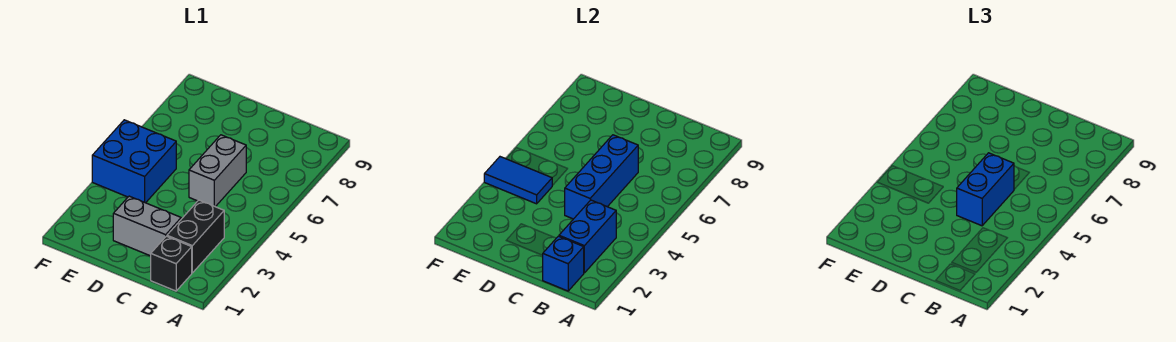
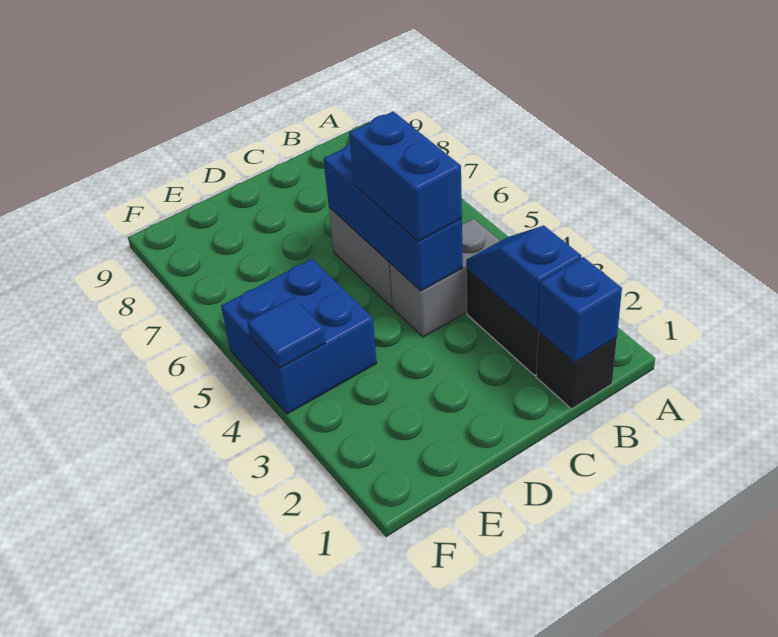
blue 1x2 brick [559,200,616,273] -> blue 1x2 slope [466,225,581,329]
grey 1x2 brick [113,196,181,256] -> grey 1x2 brick moved to [390,219,500,337]
blue 1x2 tile [484,157,552,204] -> blue 1x1 tile [247,297,325,369]

